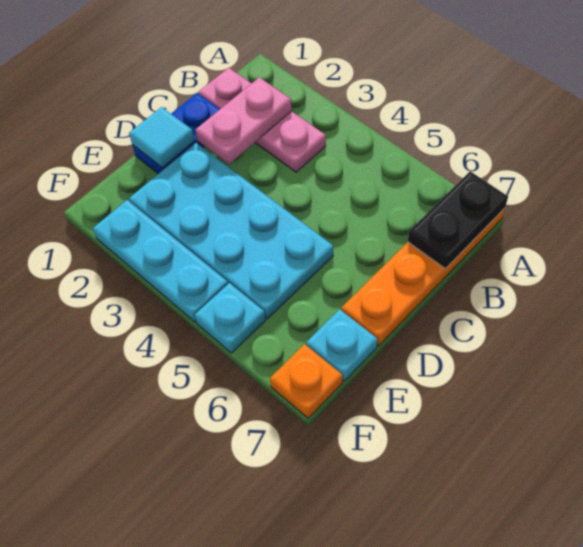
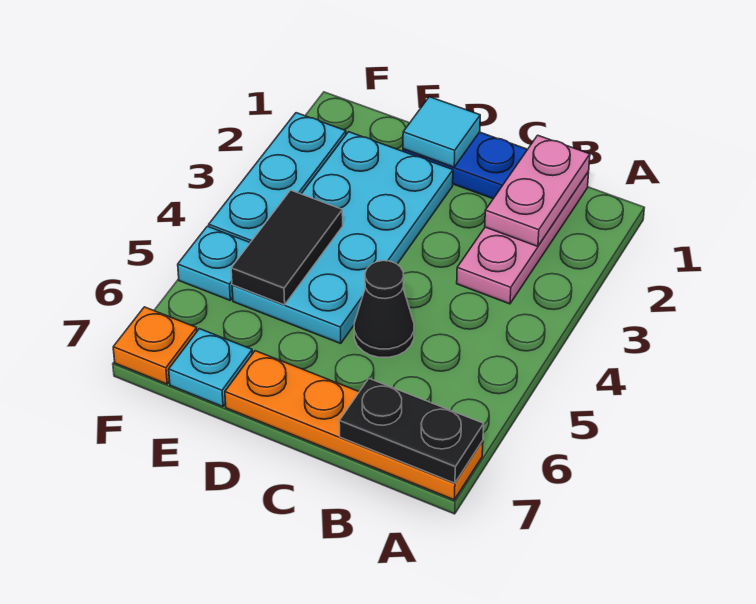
pink 1x2 plate [196,77,292,164] -> pink 1x2 plate turned to [485,135,590,246]
none -> black 1x1 cone [354,261,414,357]
none -> black 1x2 tile [231,190,343,305]

